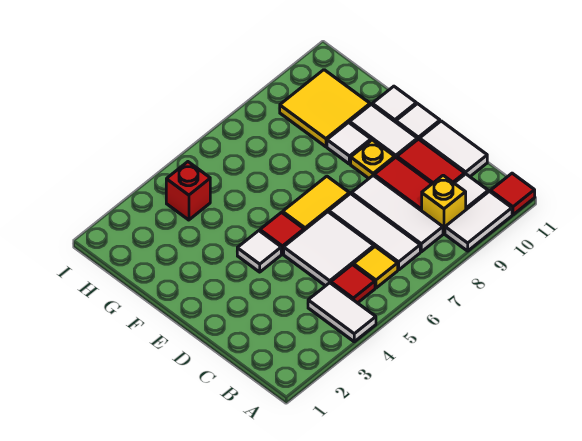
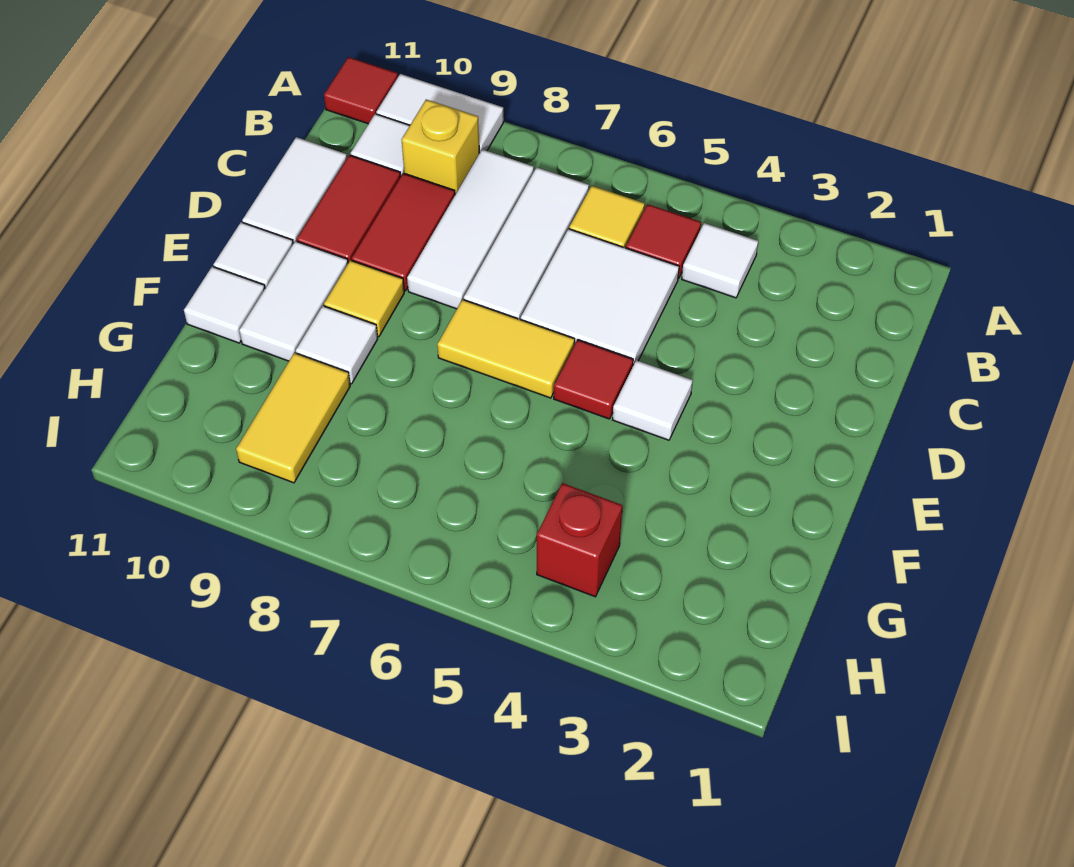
white 1x2 tile [308,283,376,342] -> white 1x1 tile [682,223,758,298]
yellow 1x1 plate [351,140,395,178] -> yellow 1x1 tile [324,260,404,337]
yellow 2x2 tile [280,70,370,147] -> yellow 1x2 tile [236,353,350,483]

